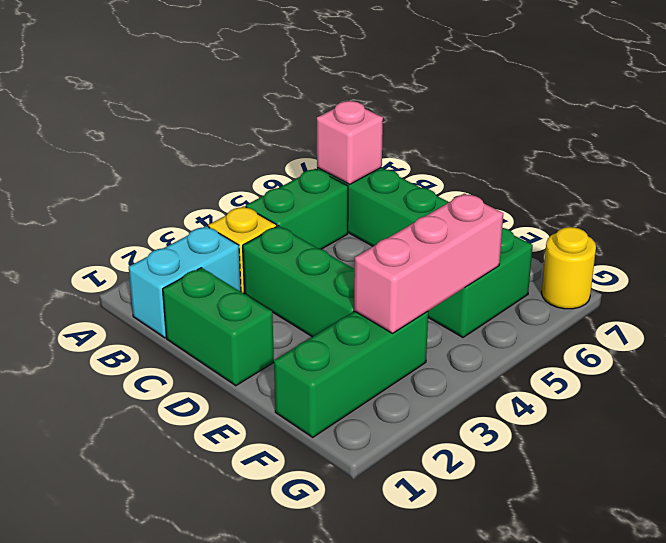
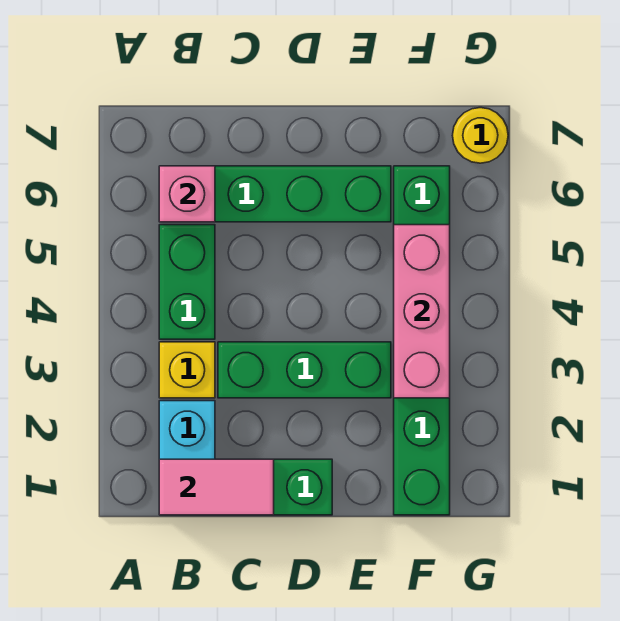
none -> pink 1x2 tile [159,459,274,515]

